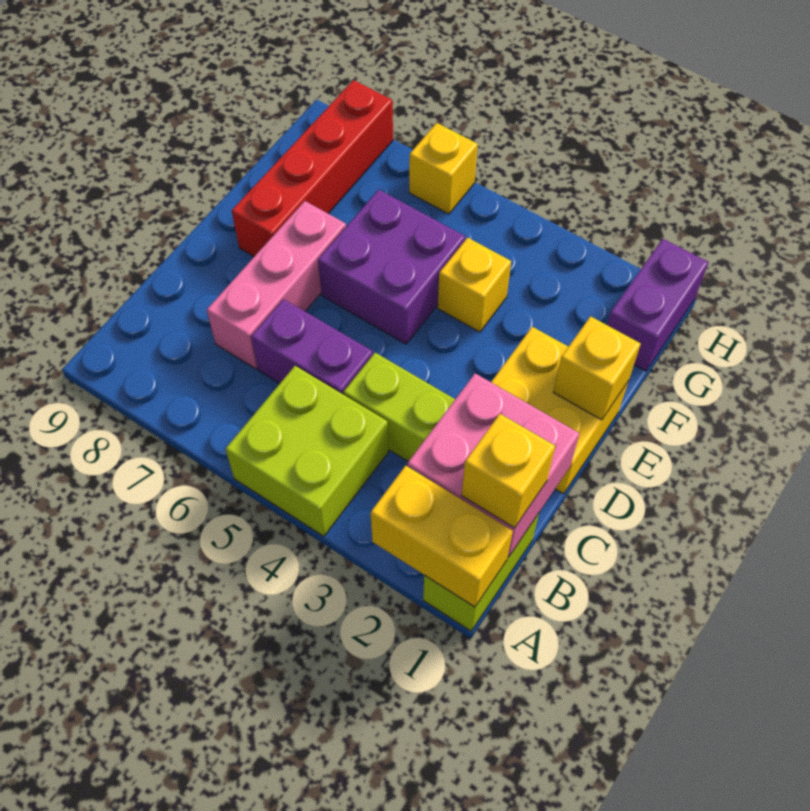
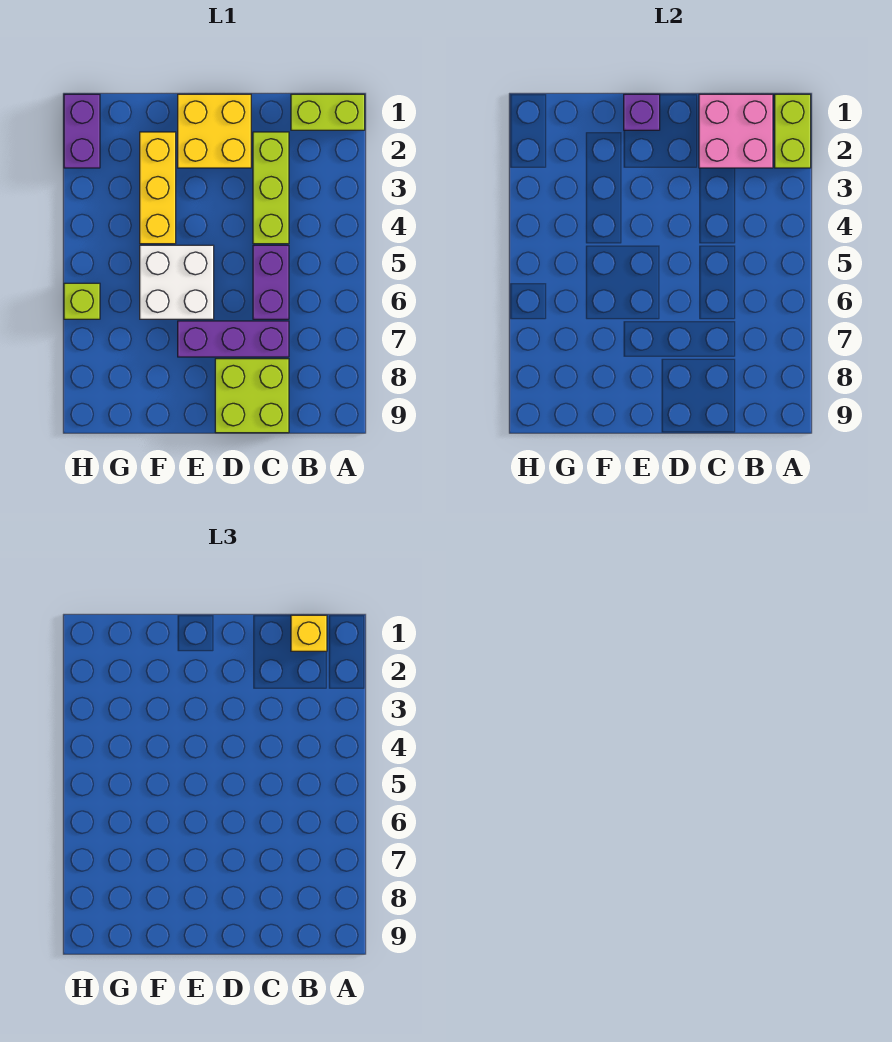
yellow 1x2 brick [371,466,513,607] -> lime 1x2 brick [775,94,811,168]
lime 2x2 brick [225,366,388,536] -> lime 2x2 brick moved to [215,359,289,433]
pink 1x3 brick [207,201,346,369] -> purple 1x3 brick [178,321,289,357]
yellow 1x1 brick [553,316,641,420] -> purple 1x1 brick [624,94,660,130]
purple 2x2 brick [318,190,465,344] -> white 2x2 brick [140,245,214,319]
red 1x4 brick [232,80,393,256] -> none
yellow 1x1 brick [438,238,511,332] -> yellow 1x3 brick [140,132,176,244]
purple 1x2 brick [607,239,709,371] -> purple 1x2 brick turned to [64,94,100,168]
yellow 1x1 brick [409,123,478,214] -> lime 1x1 brick [64,283,100,319]

